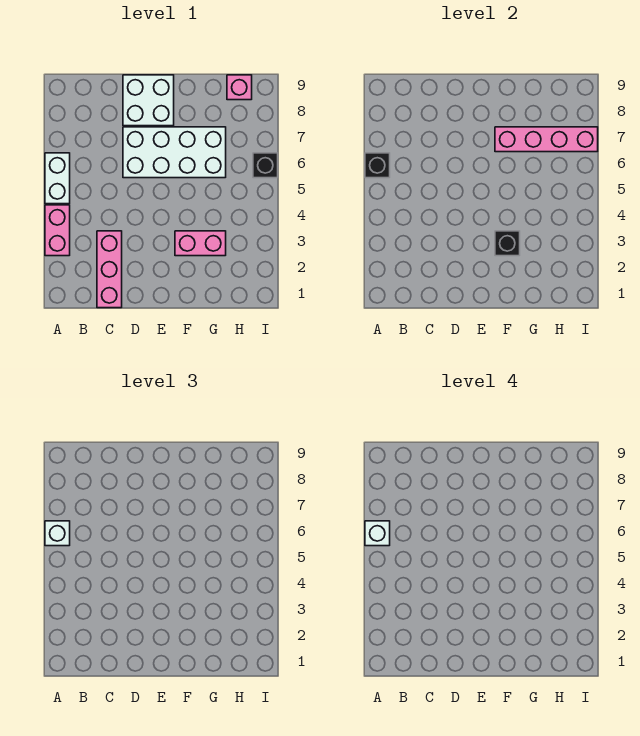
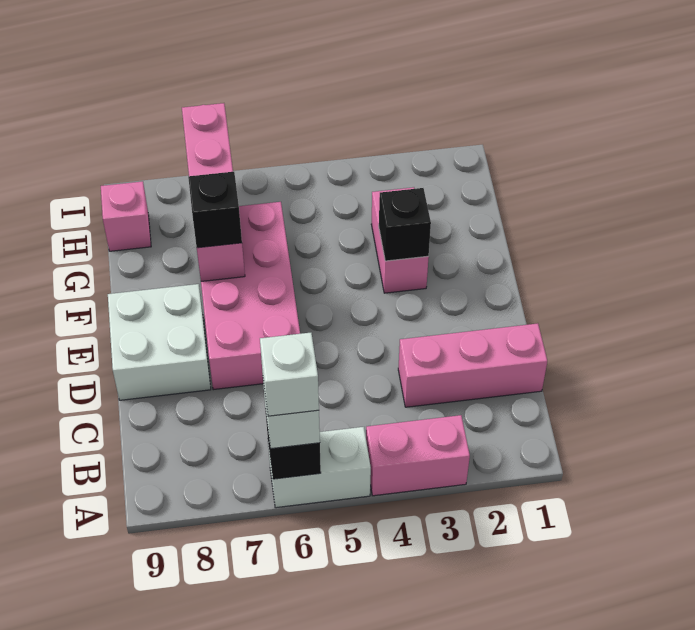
white 2x4 brick [123,127,226,178] -> pink 2x4 brick [201,202,300,390]
black 1x1 brick [253,153,278,178] -> black 1x1 brick moved to [188,172,242,248]

